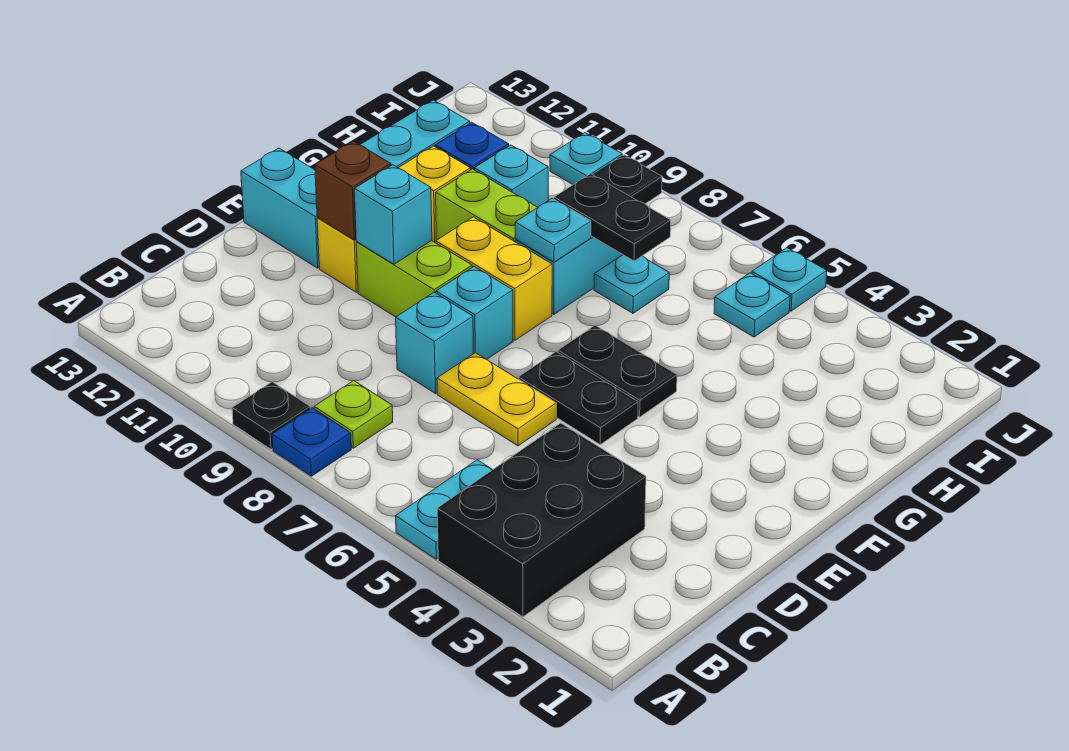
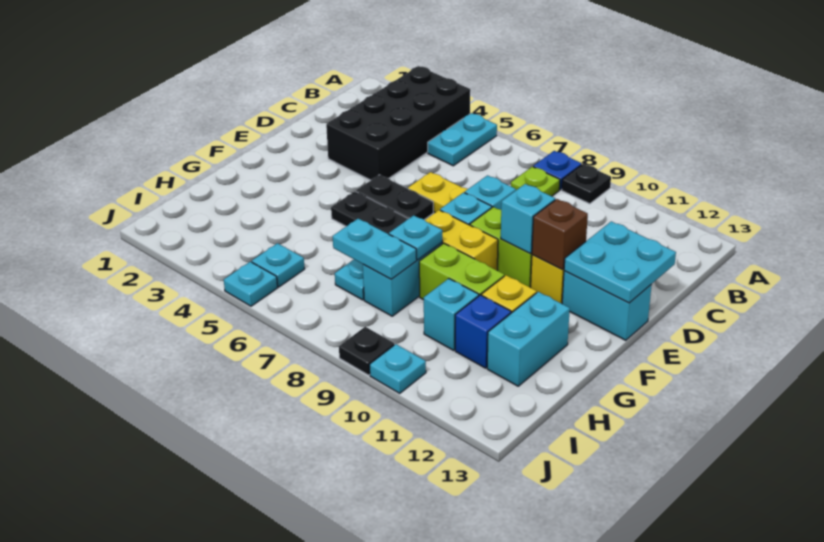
black 2x3 brick [437,423,646,617] -> black 2x4 brick [326,66,470,180]
none -> cyan 2x2 plate [564,222,676,303]
black 1x2 plate [554,174,671,261] -> cyan 1x2 plate [333,219,417,279]

